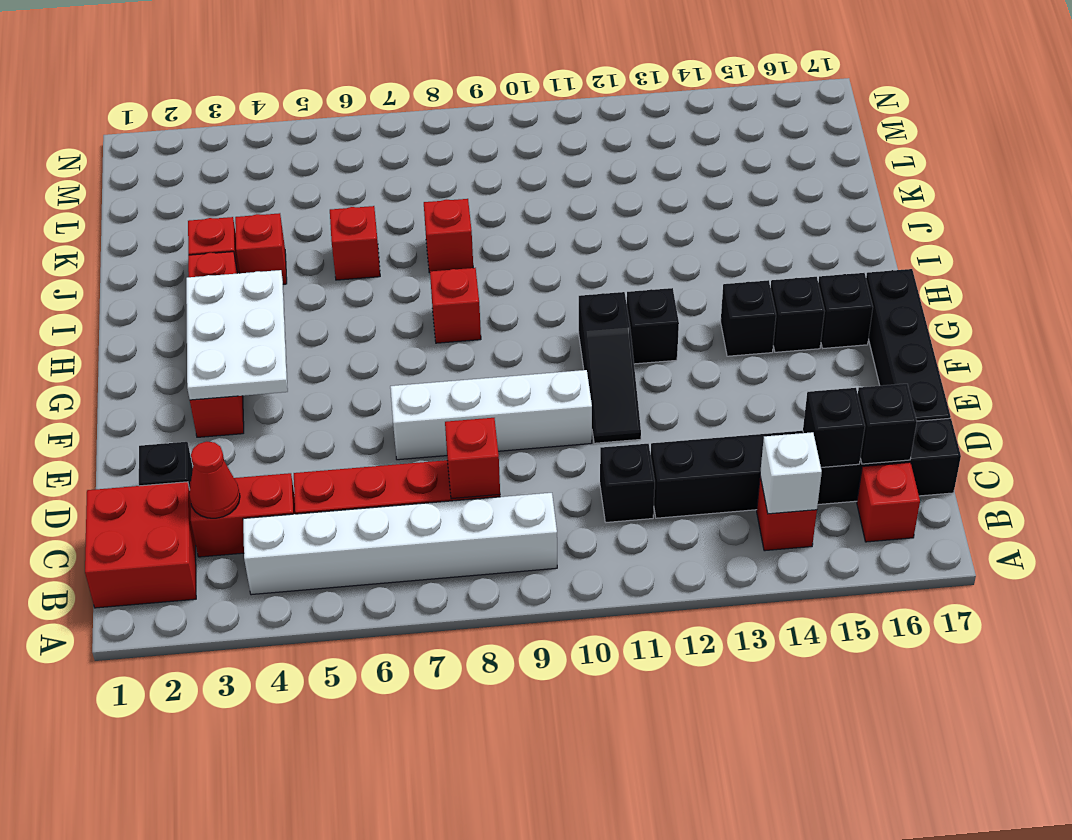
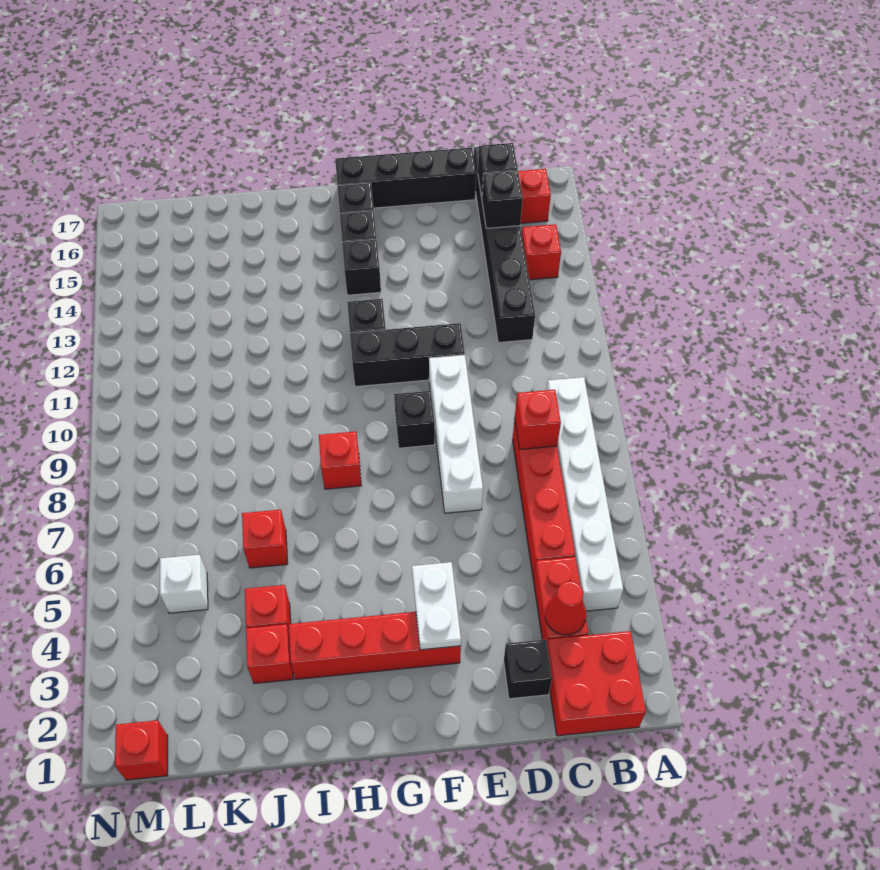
white 1x1 brick [760,432,822,514] -> white 1x1 brick moved to [160,554,208,613]
black 1x1 brick [600,444,655,522] -> black 1x1 brick moved to [394,391,435,448]
black 1x3 slope [579,292,641,443] -> black 1x3 brick [350,323,465,387]
white 2x3 plate [186,270,288,400] -> white 1x2 plate [412,562,461,650]
red 1x1 brick [424,199,473,273] -> red 1x1 brick moved to [115,720,168,780]

